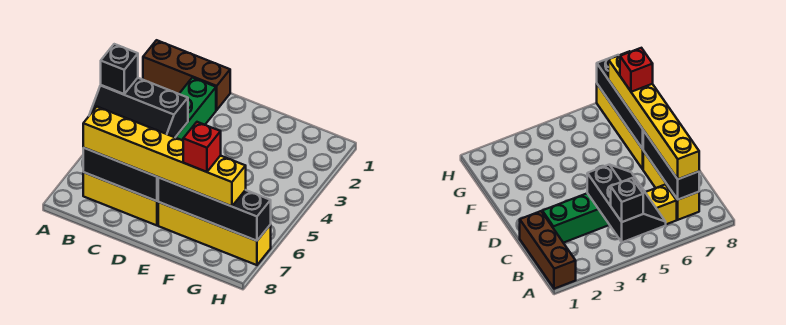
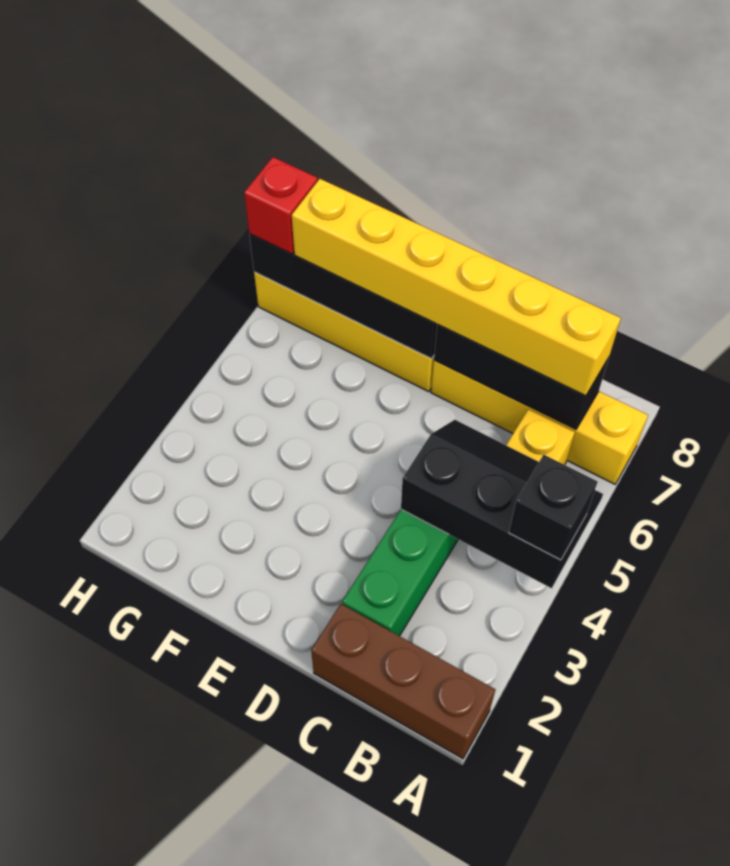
yellow 1x3 brick [83,172,158,225] -> yellow 1x4 brick [431,360,648,484]
red 1x1 brick [183,122,221,172] -> red 1x1 brick moved to [244,157,318,254]

